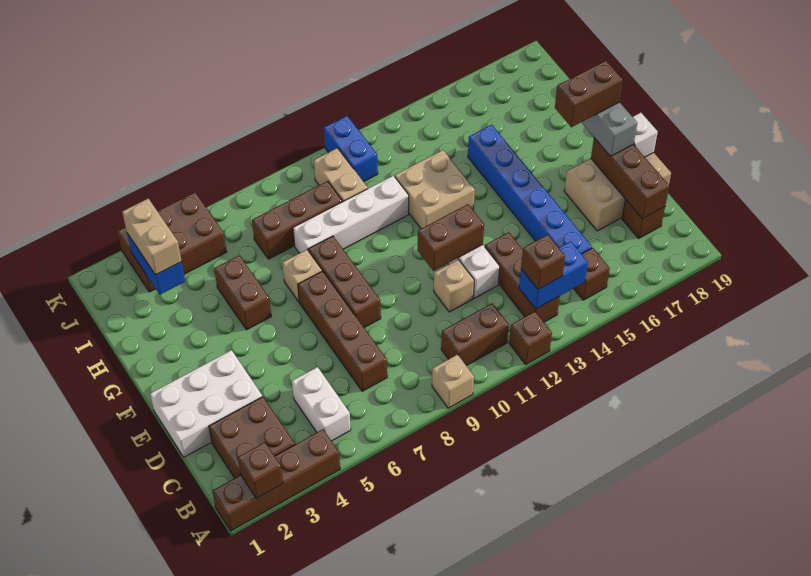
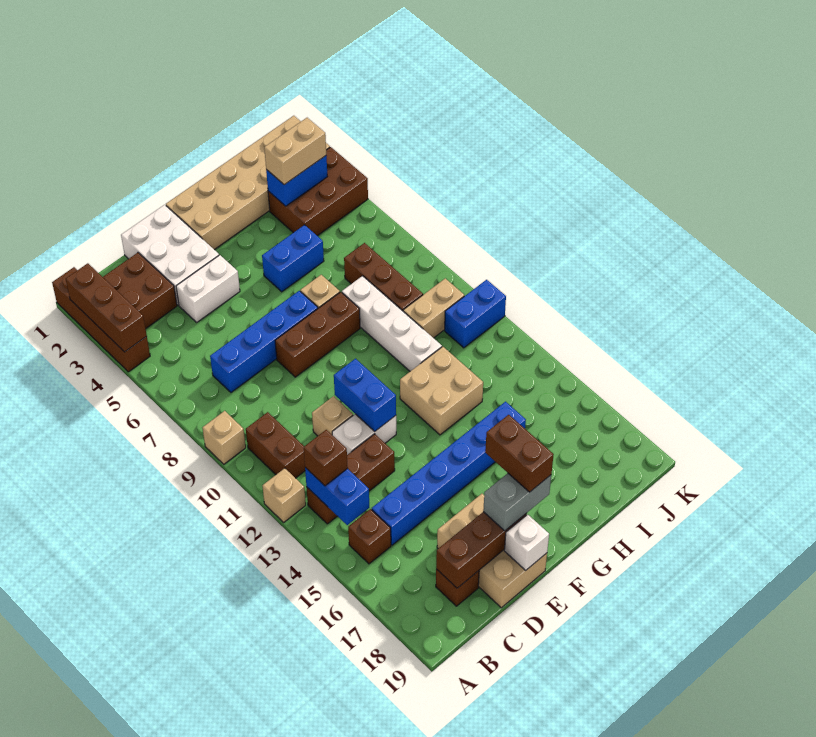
brown 1x1 brick [238,442,283,498] -> brown 1x3 brick [66,263,147,352]
brown 1x1 brick [509,312,552,364] -> tan 1x1 brick [263,468,306,522]
white 1x2 brick [292,367,351,441] -> white 1x2 brick moved to [176,255,240,322]
brown 1x4 brick [298,271,387,391] -> blue 1x4 brick [210,291,318,392]
brown 1x2 brick [418,204,484,271] -> blue 1x2 brick [334,359,396,432]
none -> tan 2x6 brick [166,116,330,250]
brown 1x2 brick [214,255,271,330] -> blue 1x2 brick [262,225,324,292]
brown 2x3 brick [117,192,227,292] -> brown 2x3 brick turned to [268,147,368,236]

